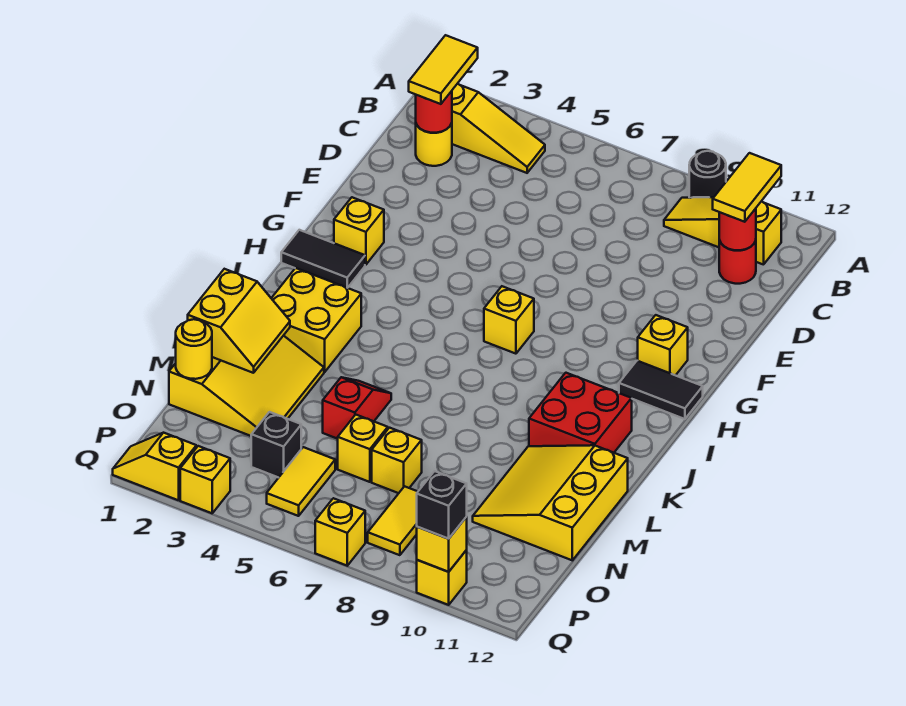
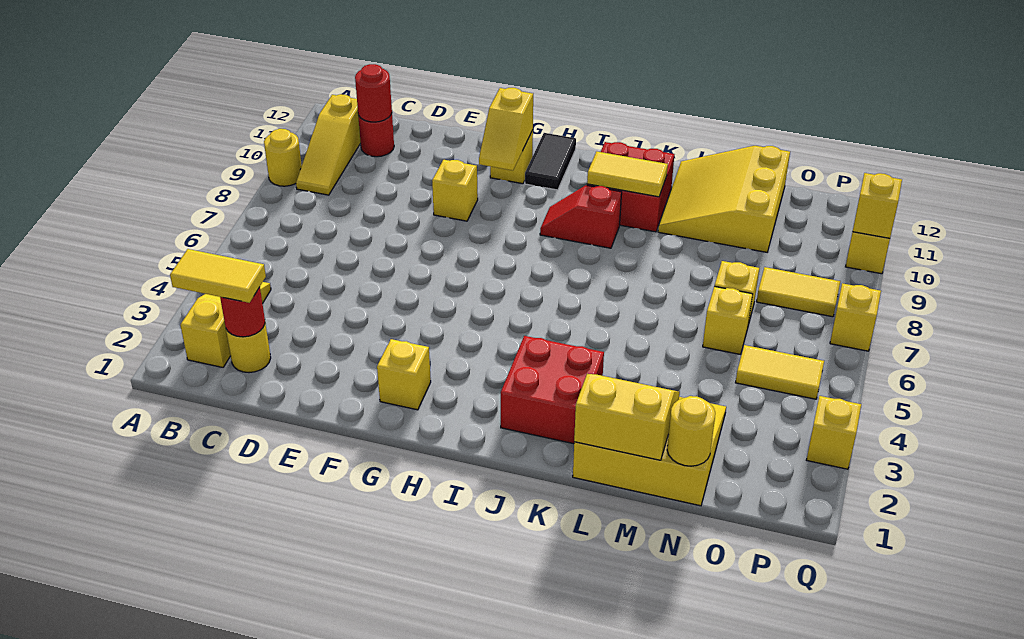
black 1x1 round brick [689,151,726,198] -> yellow 1x1 round brick [264,129,302,186]
yellow 1x2 tile [713,153,781,222] -> yellow 1x2 tile moved to [587,151,668,197]
black 1x2 tile [281,230,365,288] -> none
yellow 1x1 brick [484,286,534,354] -> yellow 1x1 brick moved to [432,160,478,221]
yellow 2x2 brick [271,268,361,372] -> red 2x2 brick [501,336,604,444]
red 1x2 slope [323,377,391,439] -> red 1x2 slope moved to [540,185,622,248]
yellow 3x3 slope [473,445,628,560] -> yellow 3x3 slope turned to [658,146,790,252]
black 1x1 brick [251,412,301,478] -> none
yellow 1x2 slope [113,433,197,500] -> yellow 1x2 slope moved to [479,88,533,170]
black 1x1 brick [417,471,467,539] -> none

